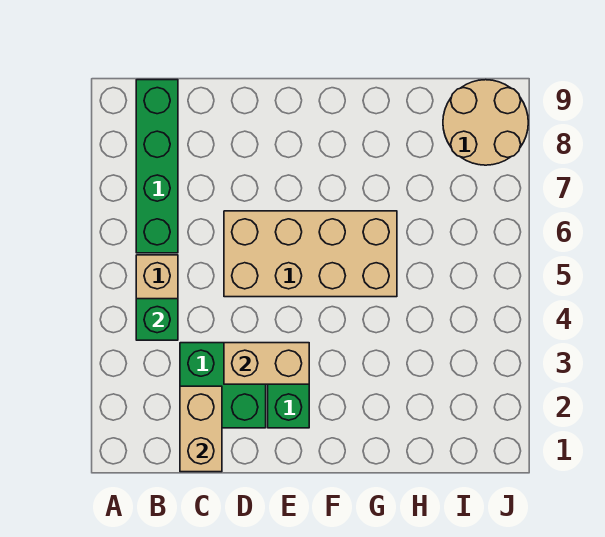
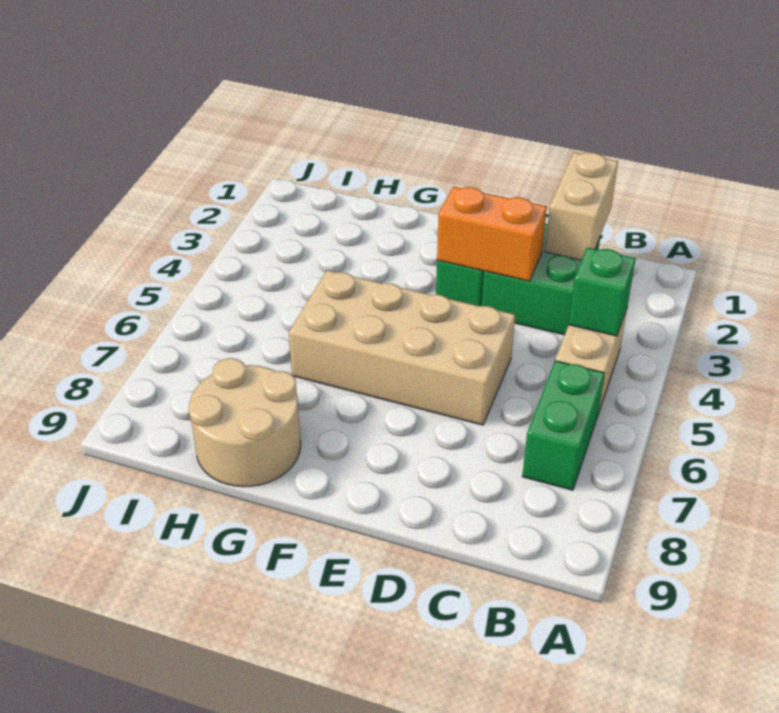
green 1x4 brick [136,80,178,253] -> green 1x2 brick [522,361,605,490]
tan 1x2 brick [224,343,309,384] -> orange 1x2 brick [437,187,547,281]
tan 2x2 round brick [443,80,528,165] -> tan 2x2 round brick moved to [189,358,301,487]

